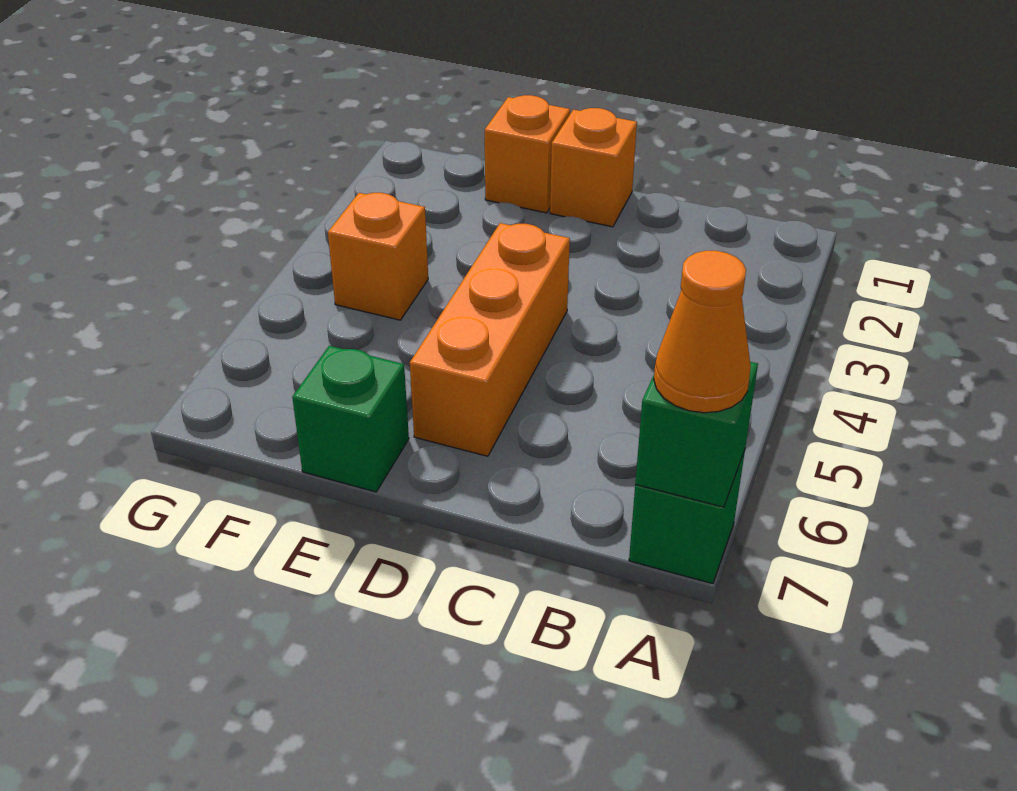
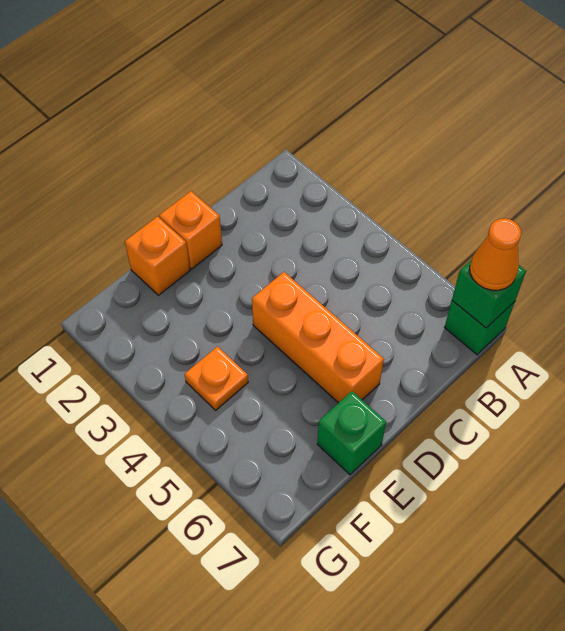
orange 1x1 brick [328,193,428,320] -> orange 1x1 plate [185,346,248,410]

